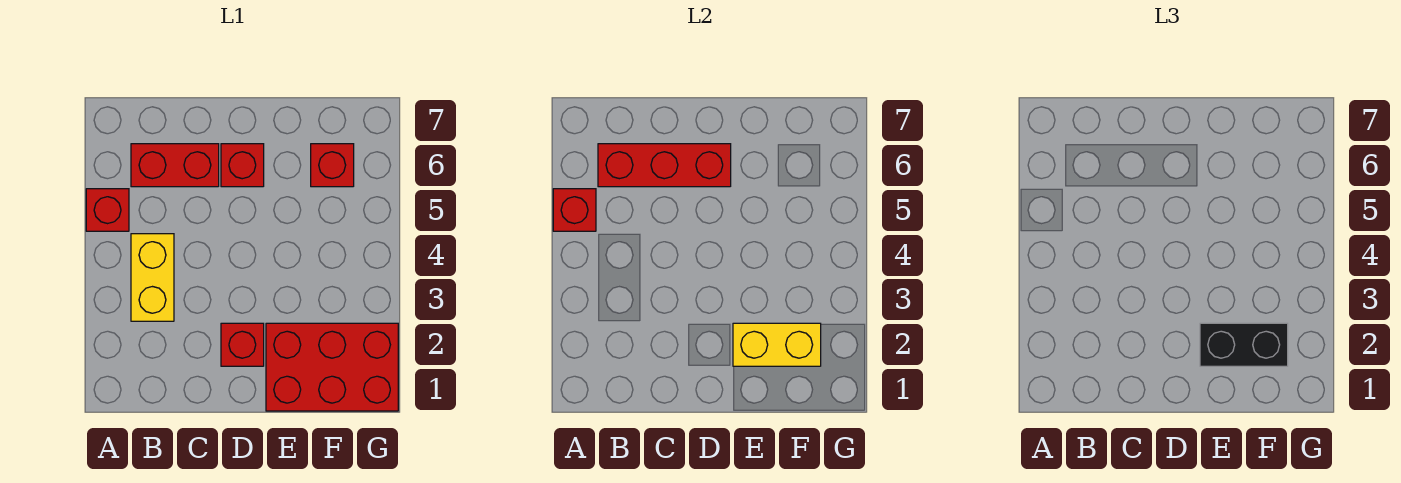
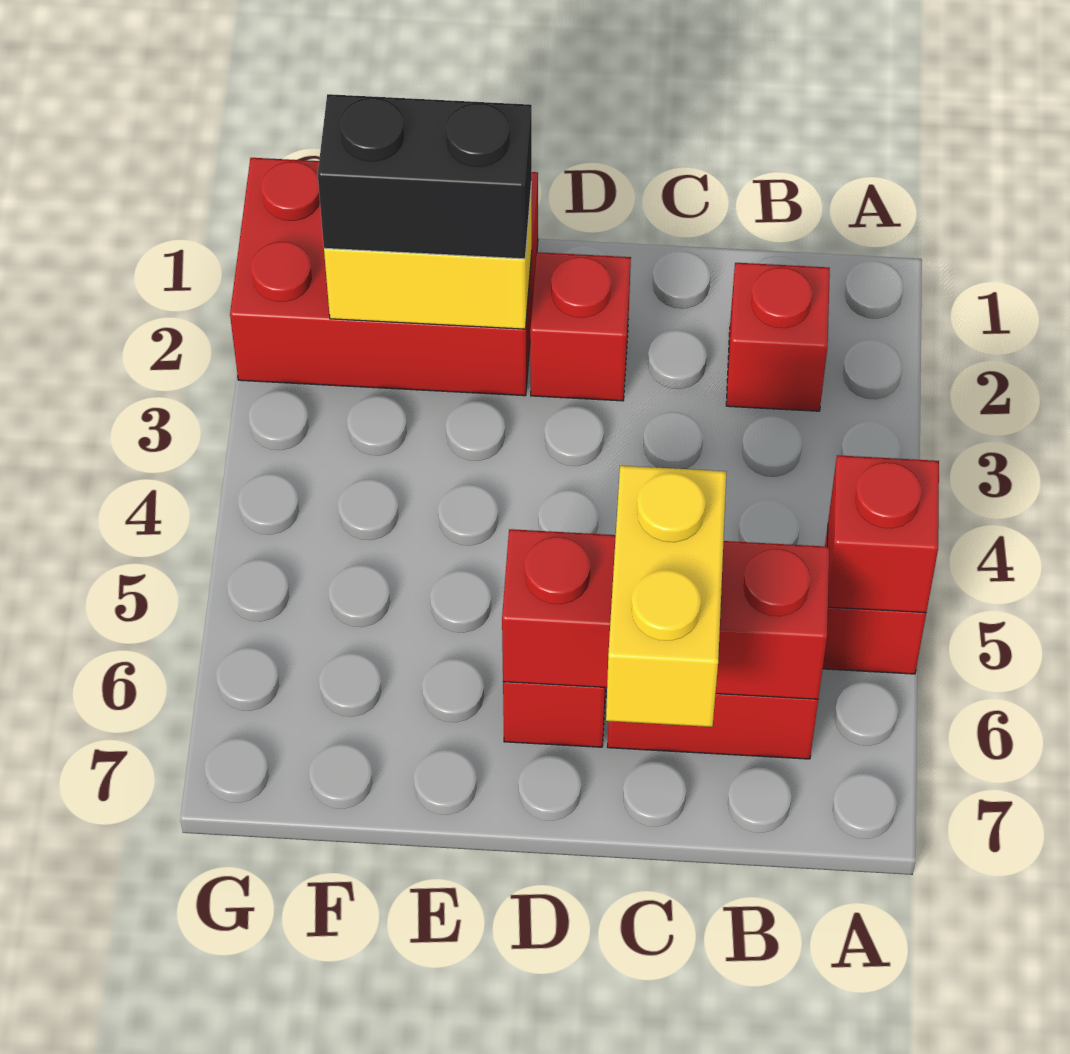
yellow 1x2 brick [131,234,174,321] -> yellow 1x2 brick moved to [606,466,726,727]
red 1x1 brick [311,144,354,187] -> red 1x1 brick moved to [726,263,830,411]

